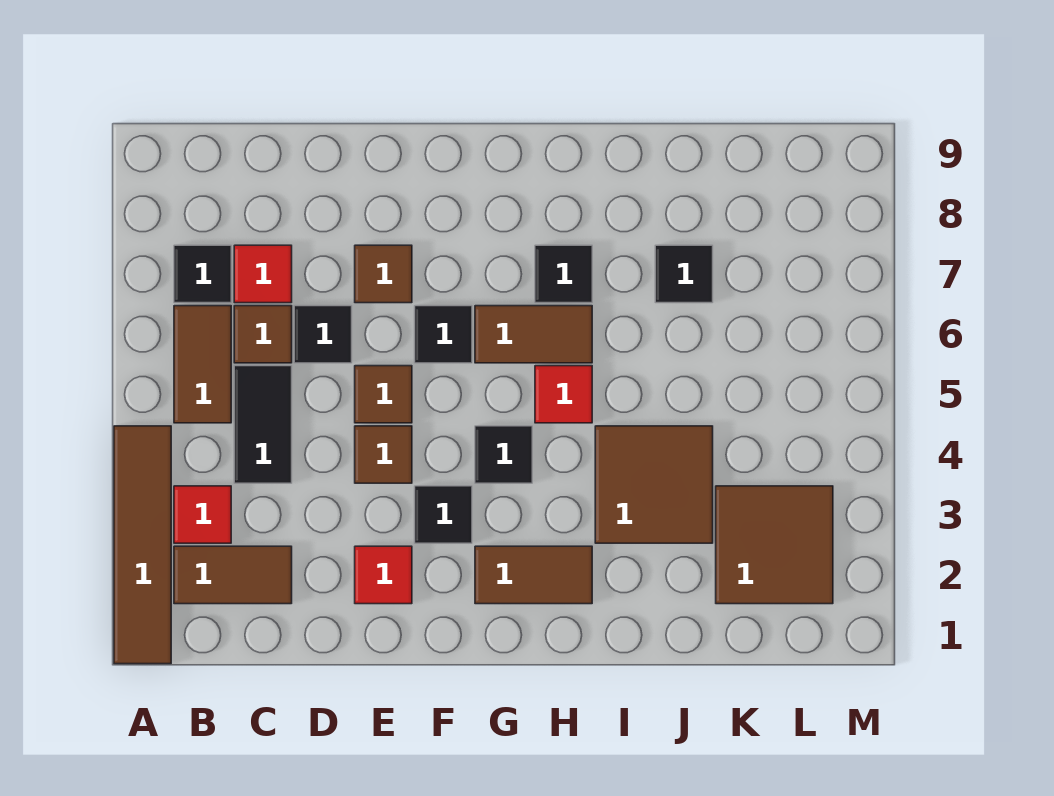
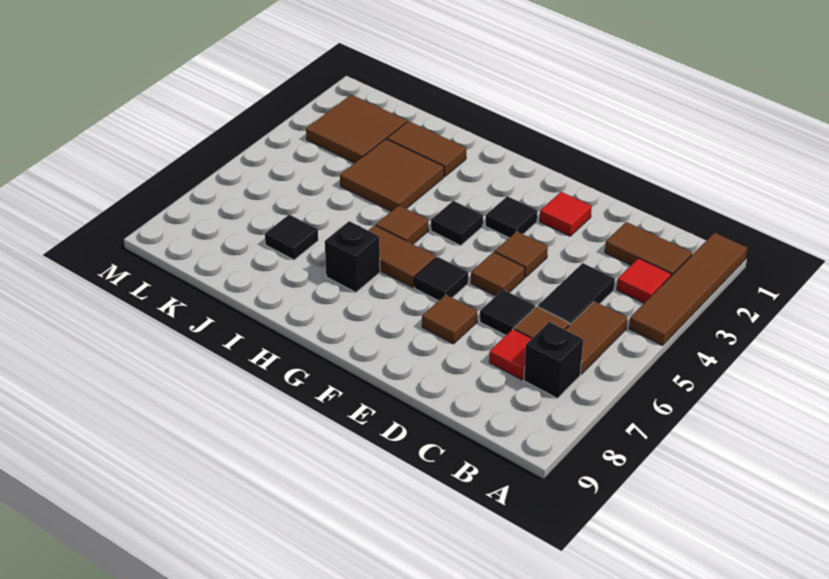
black 1x1 tile [174,245,231,303] -> black 1x1 brick [524,322,583,398]
brown 1x2 tile [475,546,592,604] -> brown 1x2 tile moved to [387,121,466,177]
red 1x1 tile [535,366,592,423] -> brown 1x1 tile [376,205,428,244]
black 1x1 tile [535,245,592,303] -> black 1x1 brick [325,221,380,292]

